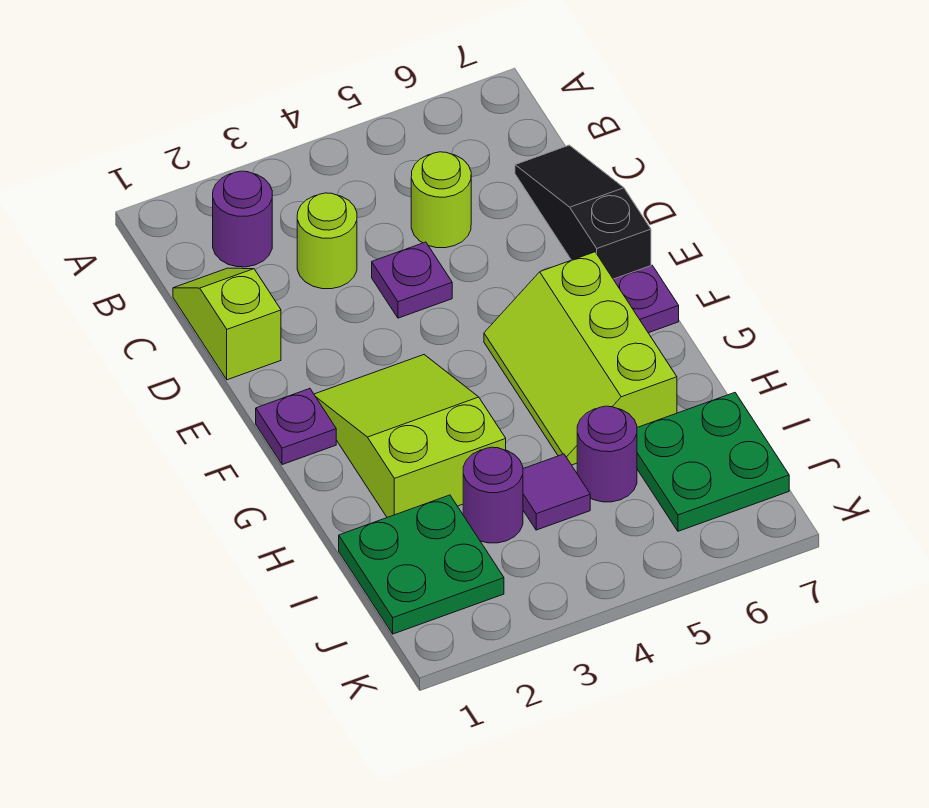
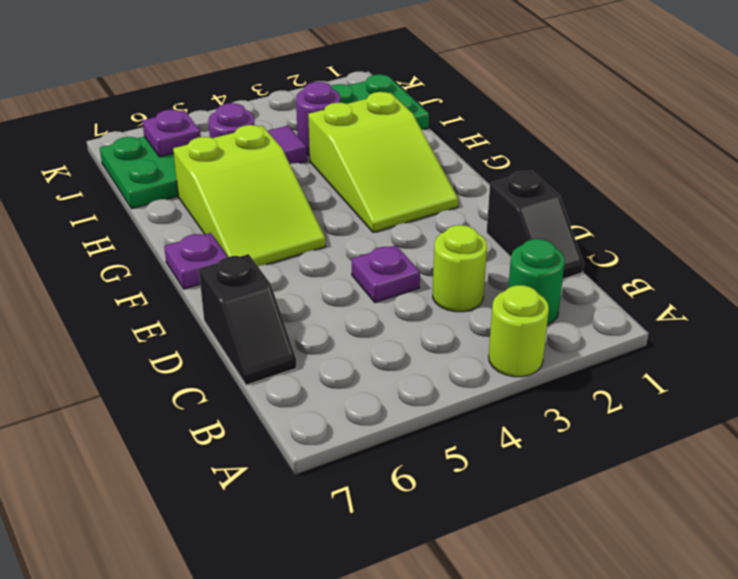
purple 1x1 round brick [213,171,272,267] -> green 1x1 round brick [508,239,565,325]
lime 1x2 slope [173,268,281,380] -> black 1x2 slope [487,171,584,279]
lime 1x1 round brick [411,152,471,248] -> lime 1x1 round brick moved to [489,285,549,377]
black 1x3 slope [515,145,651,279] -> black 1x2 slope [199,254,297,385]
purple 1x1 plate [256,389,336,465] -> purple 1x1 plate moved to [142,110,201,157]
lime 2x3 slope [484,252,677,465] -> lime 2x3 slope turned to [173,125,326,266]

